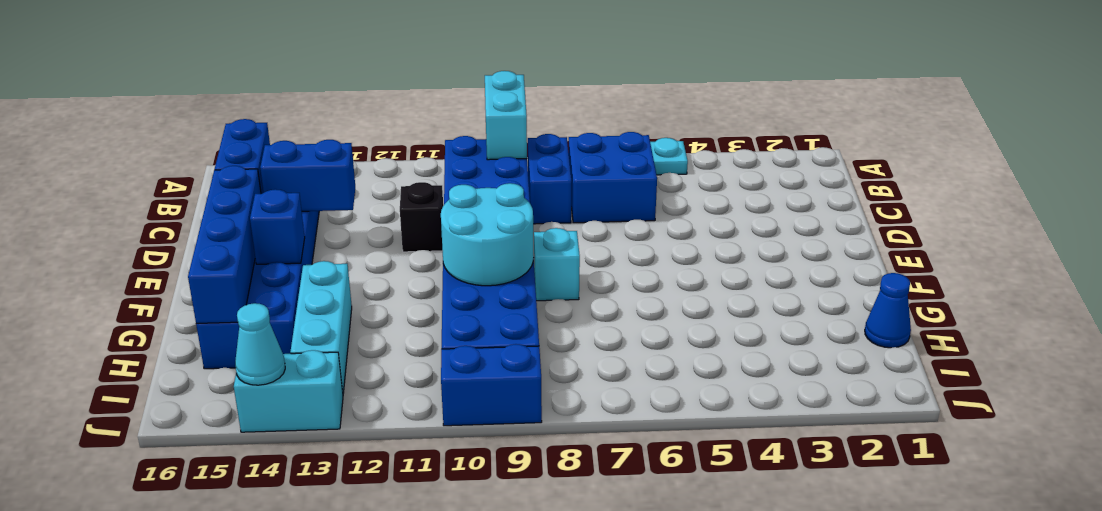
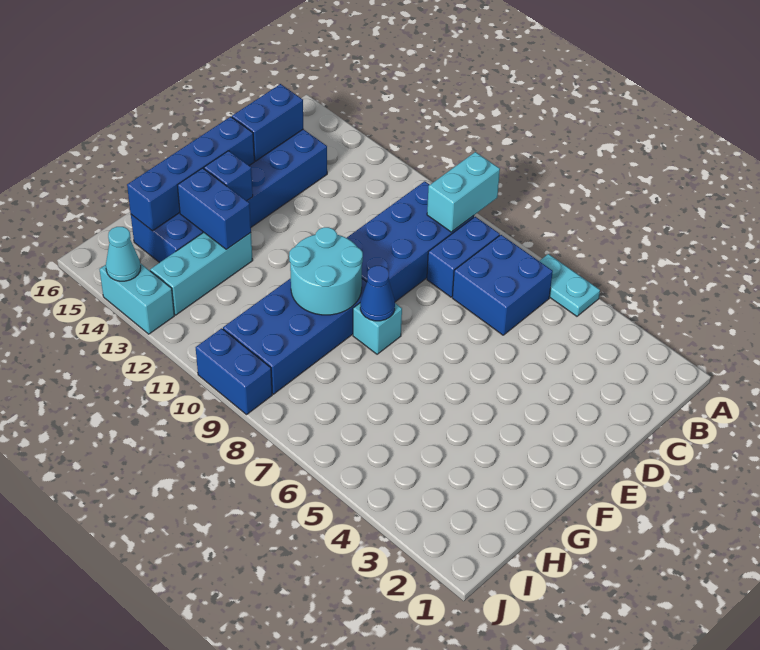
black 1x1 brick [400,182,443,252] -> none
blue 1x2 brick [260,140,355,211] -> blue 1x2 brick moved to [177,168,251,249]
blue 1x1 cone [865,273,911,348] -> blue 1x1 cone moved to [360,266,395,321]

